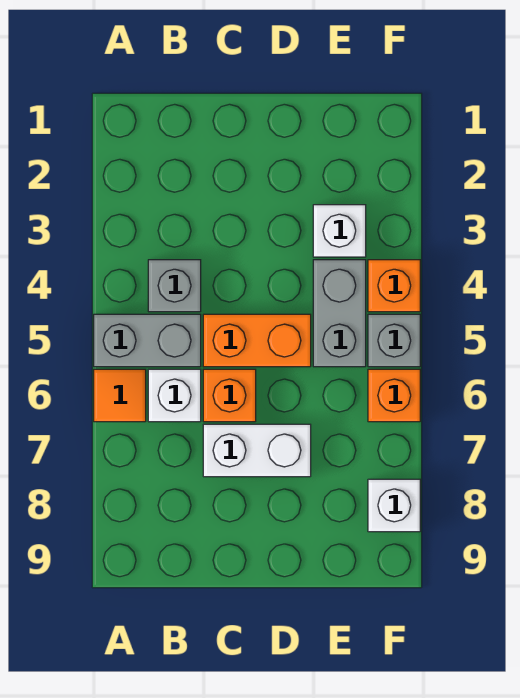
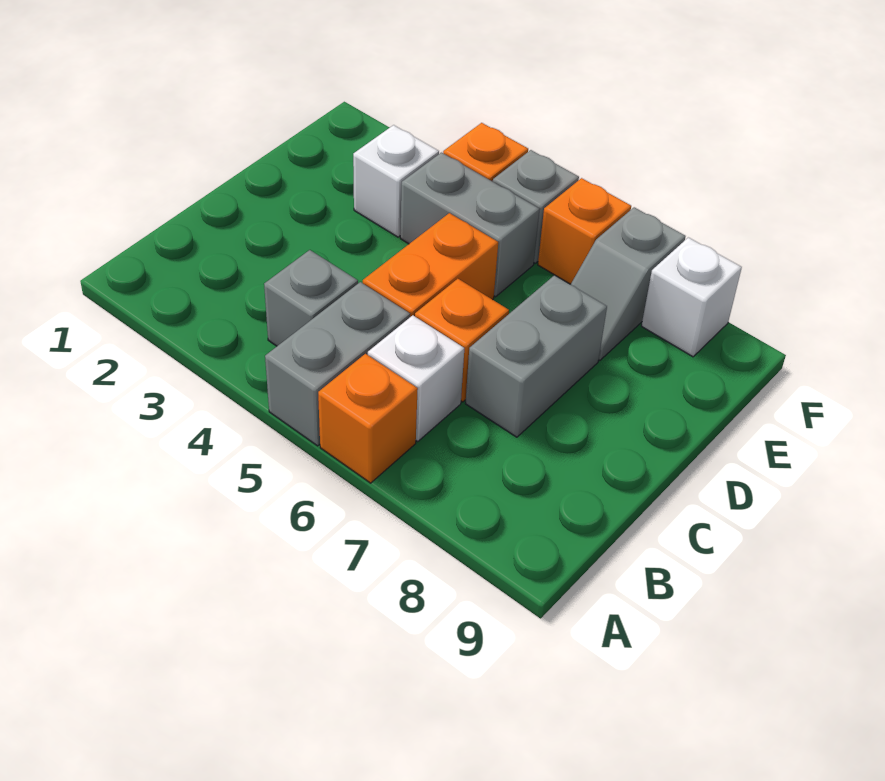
orange 1x1 tile [94,369,146,422] -> orange 1x1 brick [318,354,418,483]
white 1x2 brick [203,424,311,477] -> grey 1x2 brick [465,275,607,437]
none -> grey 1x2 slope [570,207,686,360]

